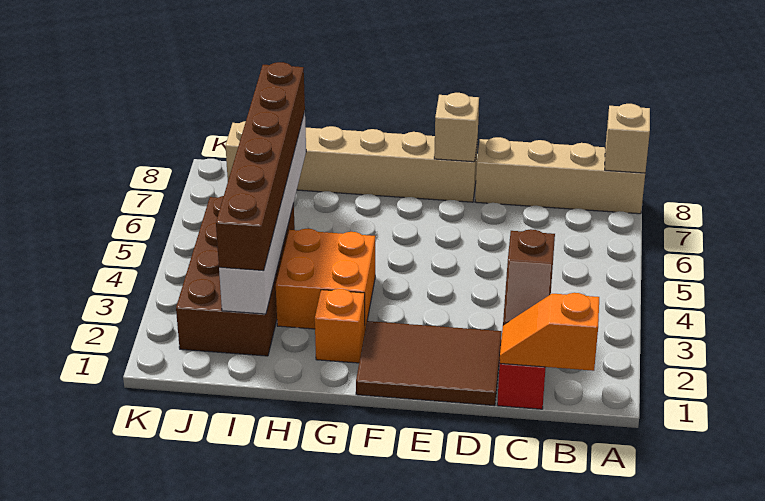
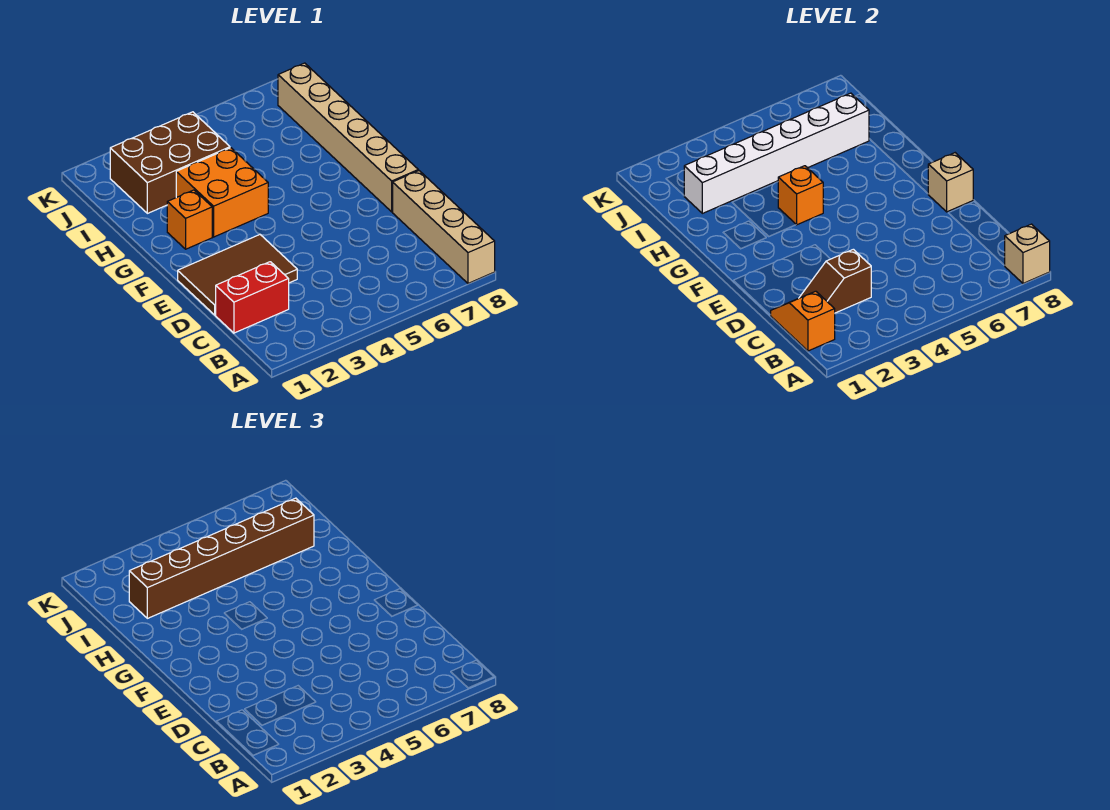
brown 2x3 tile [356,321,502,406] -> brown 2x3 tile turned to [178,235,297,315]
none -> orange 1x1 brick [778,166,823,225]
brown 2x4 brick [176,196,295,356] -> brown 2x3 brick [110,112,230,213]

